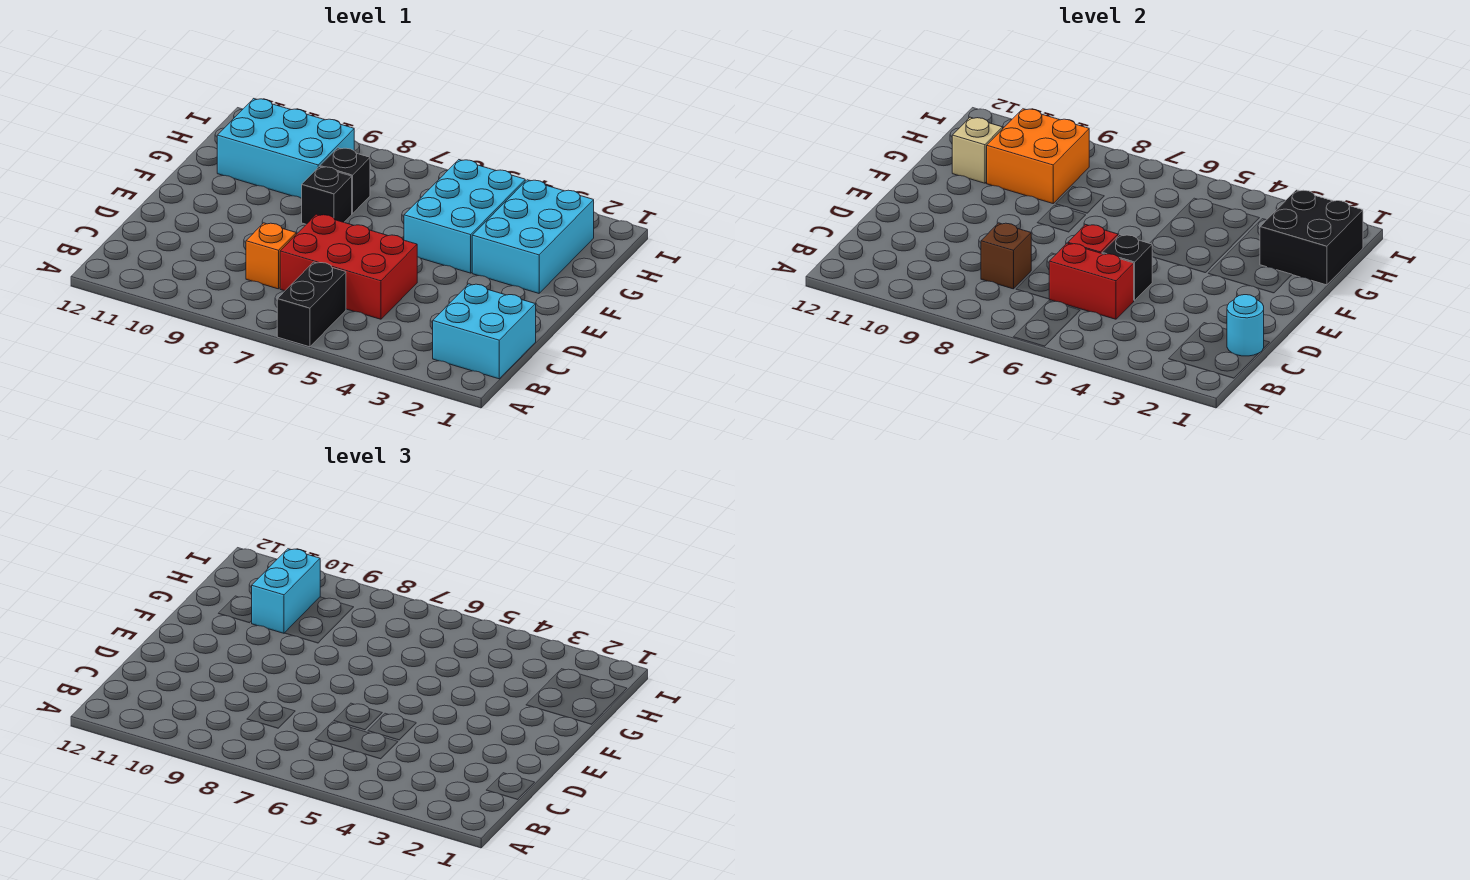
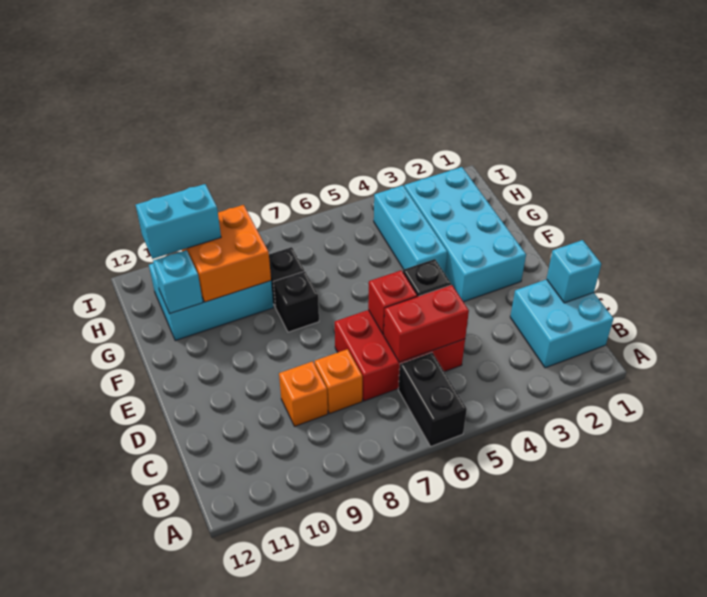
cyan 1x1 round brick [1227,295,1264,356] -> cyan 1x1 brick [547,240,601,303]
brown 1x1 brick [981,223,1031,289] -> none
none -> orange 1x1 brick [279,361,328,426]
cyan 2x3 brick [472,180,594,293] -> cyan 2x4 brick [404,167,526,302]
cyan 2x3 brick [404,160,525,273] -> cyan 1x3 brick [374,185,447,273]
black 2x2 brick [1260,190,1363,285] -> none
cyan 1x2 brick [252,549,320,633] -> cyan 1x2 brick turned to [136,184,221,259]
tan 1x1 brick [952,117,1003,183] -> cyan 1x1 brick [153,250,203,313]

